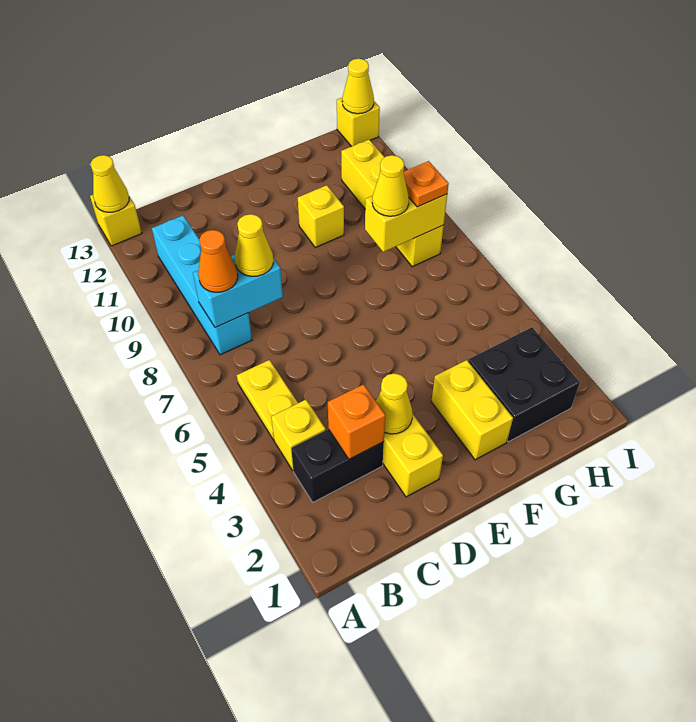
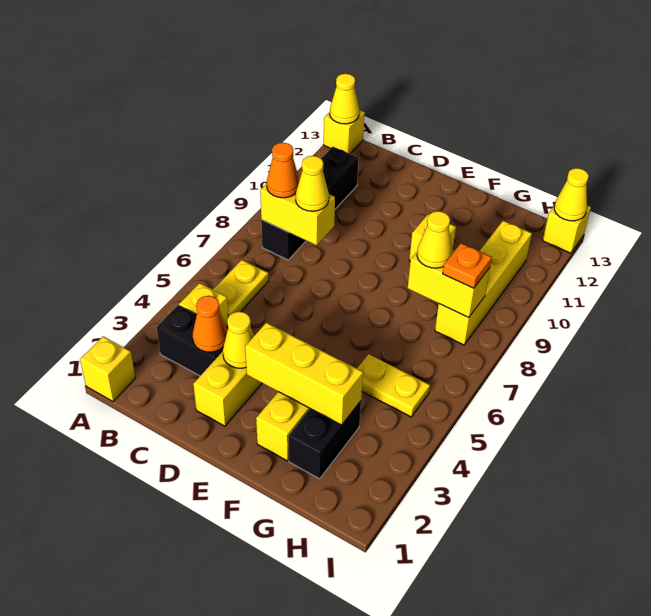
none -> yellow 1x1 brick [80,336,135,401]
cyan 1x4 brick [152,216,252,355] -> black 1x4 brick [261,147,359,260]
cyan 1x2 brick [193,255,283,328] -> yellow 1x2 brick [260,184,335,245]
orange 1x1 brick [328,384,385,459] -> orange 1x1 cone [193,296,227,352]
none -> yellow 1x3 brick [245,323,363,425]
black 2x2 brick [468,327,580,442] -> black 1x2 brick [289,401,361,479]
none -> yellow 1x2 plate [357,354,430,417]

